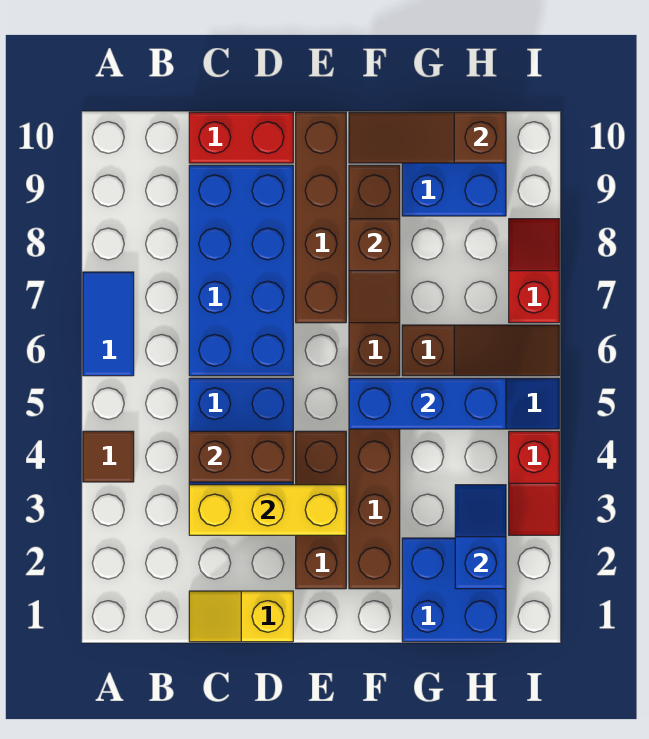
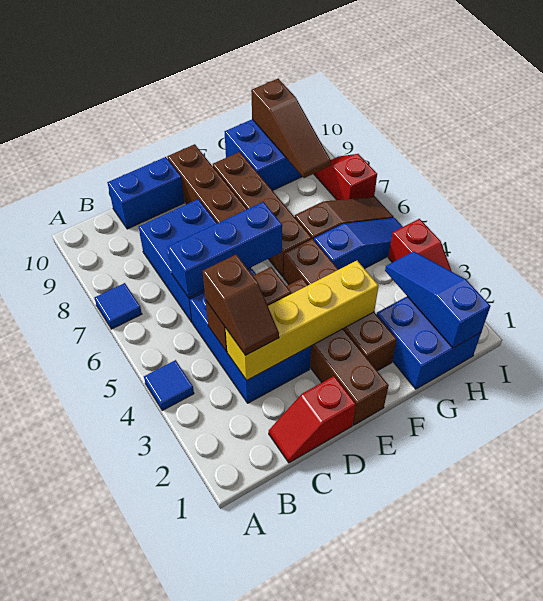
brown 1x1 tile [83,431,134,482] -> blue 1x1 tile [144,360,194,411]
blue 1x2 tile [83,272,134,376] -> blue 1x1 tile [95,283,142,329]
yellow 1x2 slope [189,591,293,642] -> red 1x2 slope [269,376,356,463]
yellow 1x3 brick [189,485,346,535] -> yellow 1x4 brick [226,261,379,380]
blue 2x4 brick [189,165,293,376] -> blue 2x3 brick [139,199,251,323]
red 1x2 brick [189,112,293,163] -> blue 1x2 brick [107,157,184,229]
brown 1x3 brick [296,431,346,589] -> brown 1x4 brick [287,278,389,425]
blue 1x3 brick [349,378,506,429] -> blue 1x3 brick moved to [168,202,282,298]
brown 1x2 slope [349,219,400,323] -> brown 1x2 slope moved to [202,254,279,355]
brown 1x3 slope [349,112,506,163] -> brown 1x3 slope turned to [251,79,331,178]
blue 1x2 slope [455,485,506,589] -> blue 1x3 slope [385,251,490,348]

